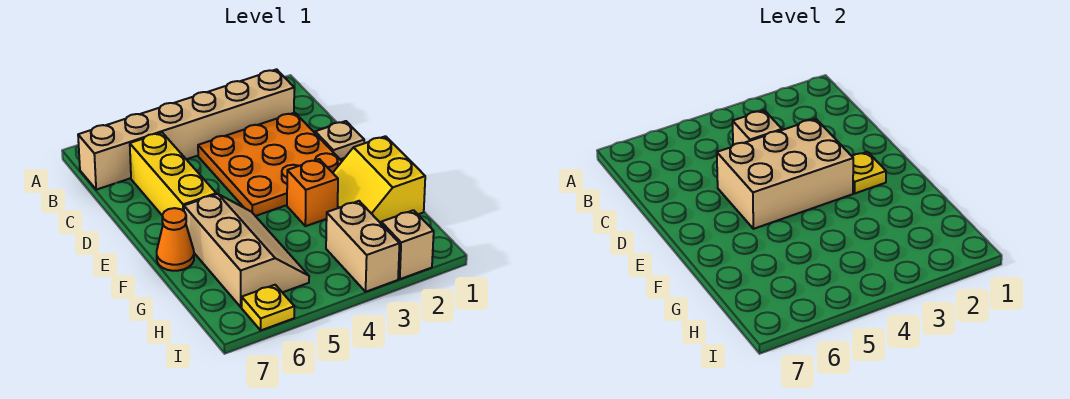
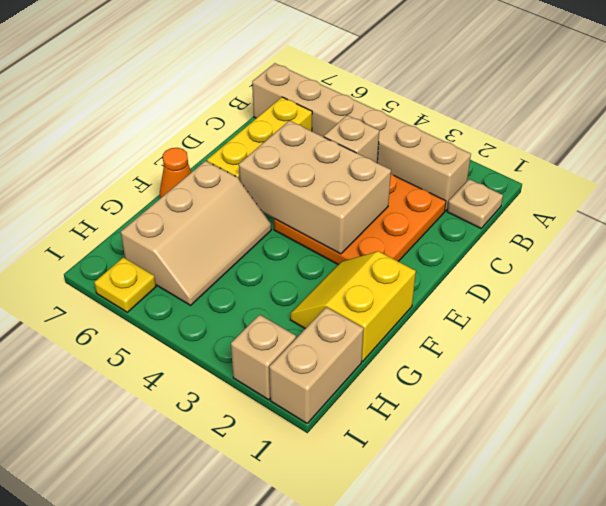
tan 1x1 plate [315,121,364,159] -> tan 1x1 plate moved to [447,179,503,228]
yellow 1x1 plate [852,152,886,194] -> none
orange 1x1 brick [287,159,338,226] -> none
tan 1x2 brick [326,201,400,292] -> tan 1x2 brick moved to [269,307,364,423]

